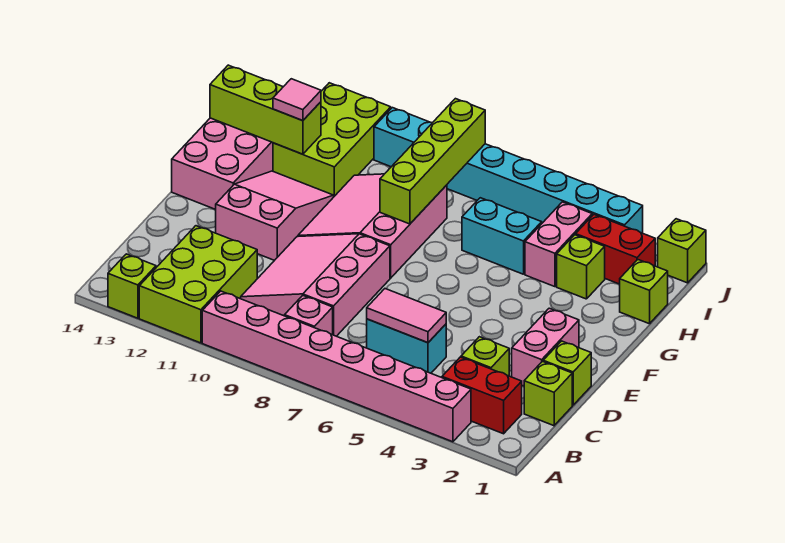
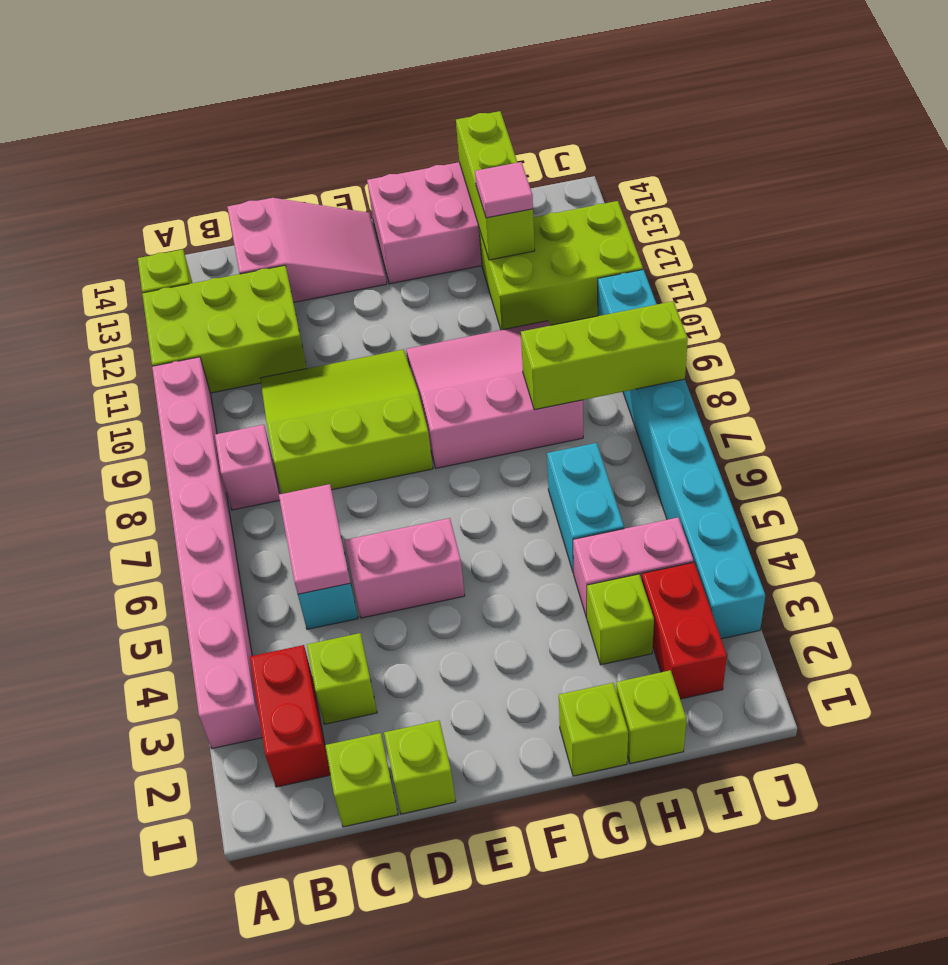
pink 3x3 slope [241,234,390,336] -> lime 3x3 slope [260,349,433,494]
pink 1x2 brick [512,308,579,386] -> pink 1x2 brick moved to [345,518,465,618]
pink 2x3 slope [216,171,334,260] -> pink 2x3 slope moved to [228,198,387,303]
lime 1x4 brick [380,99,485,224] -> lime 1x3 brick [521,301,688,410]
lime 1x1 brick [658,219,706,283] -> lime 1x1 brick moved to [559,683,628,776]

